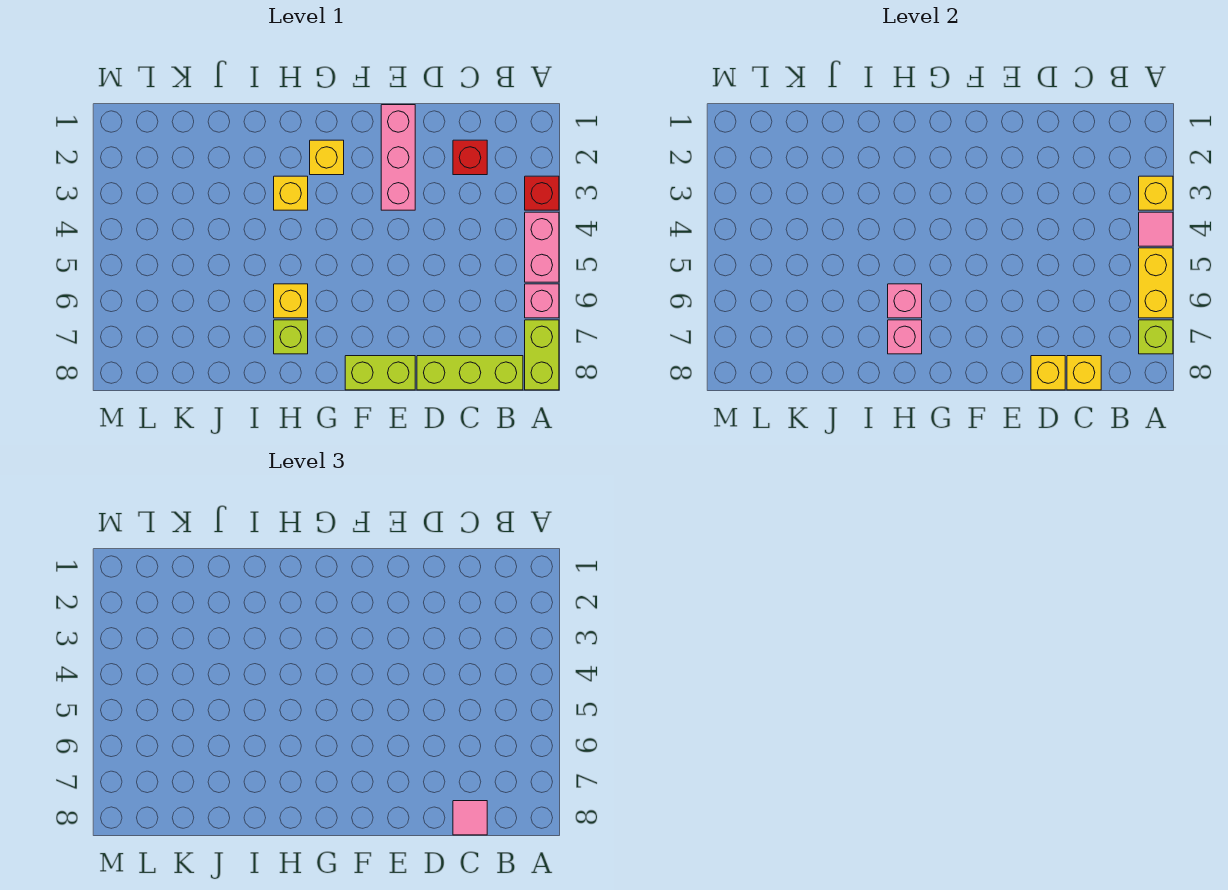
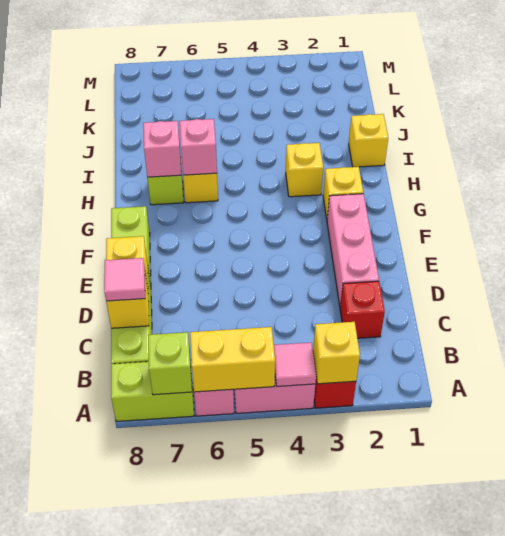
pink 1x3 brick [381,105,415,210] -> pink 1x3 brick turned to [327,194,379,306]
none -> yellow 1x1 brick [349,114,388,167]

